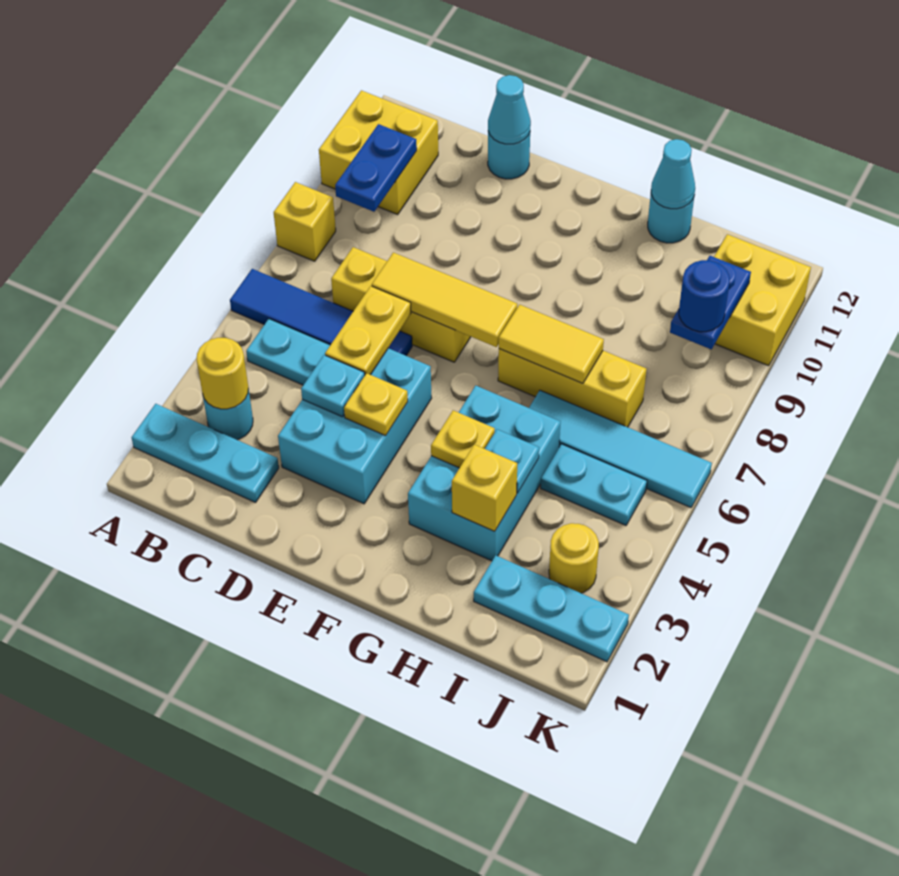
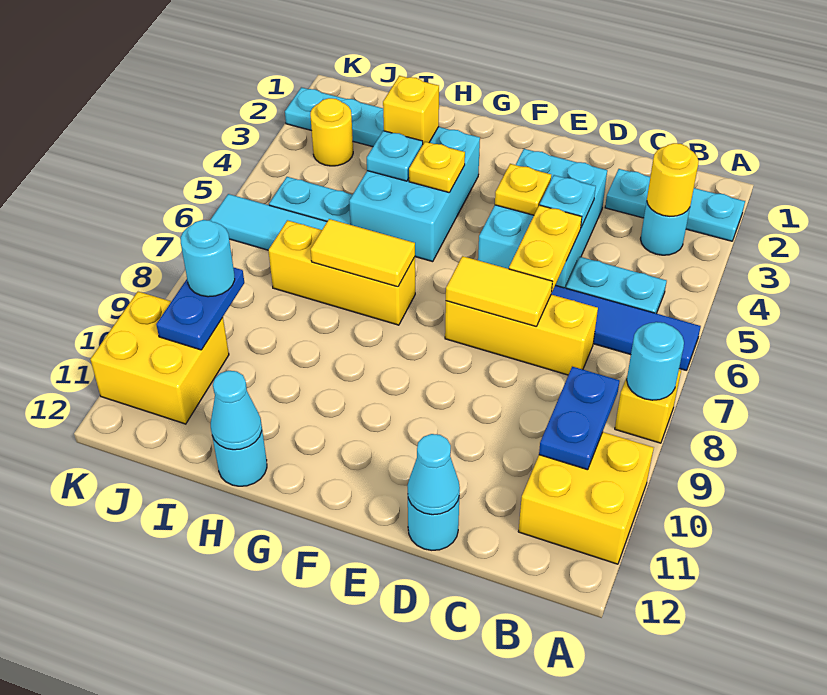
none -> cyan 1x1 round brick [627,322,684,400]
yellow 1x3 tile [372,252,517,347] -> yellow 1x2 tile [446,256,552,327]
blue 1x1 round brick [679,260,730,332] -> cyan 1x1 round brick [181,220,235,297]

